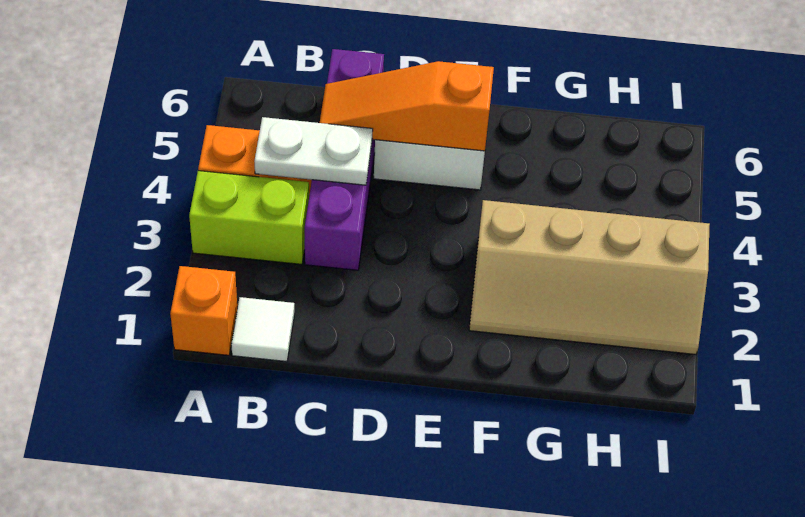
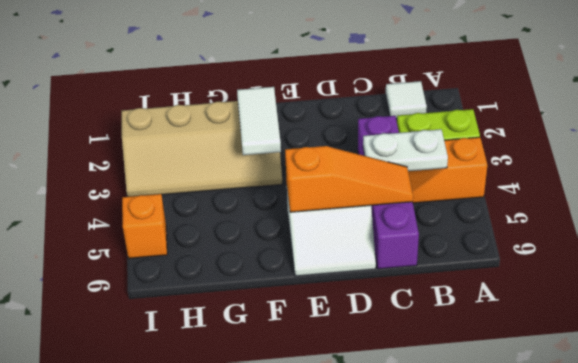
orange 1x1 brick [170,266,237,355] -> orange 1x1 brick moved to [122,194,167,258]
tan 2x4 slope [469,200,710,355] -> tan 2x4 slope turned to [122,101,282,197]
none -> white 1x2 tile [237,87,281,155]

